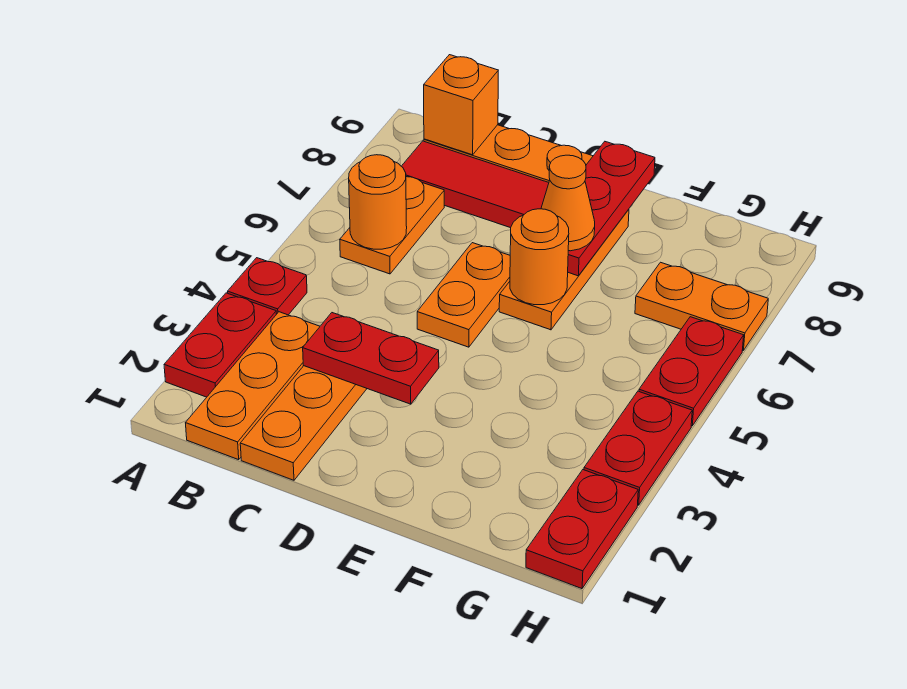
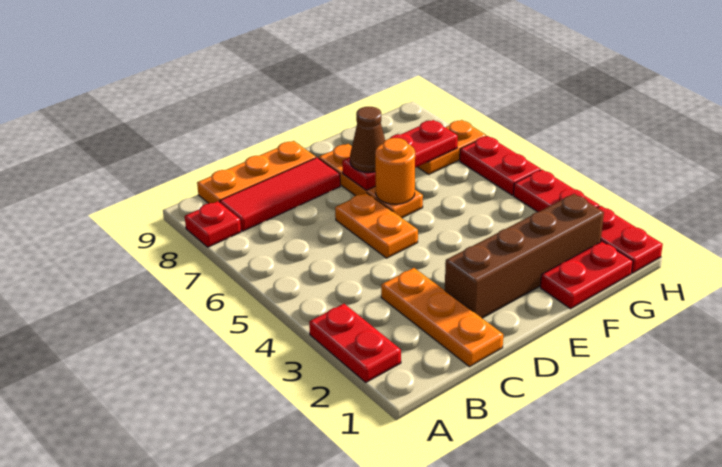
red 1x1 plate [228,258,307,315] -> red 1x1 plate moved to [185,201,241,247]
orange 1x3 plate [186,312,320,460] -> none
orange 1x2 plate [340,177,444,274] -> none
orange 1x1 round brick [349,155,407,249] -> none
orange 1x1 brick [424,55,498,155] -> none
red 1x2 plate [303,313,439,404] -> red 1x2 plate moved to [540,241,633,309]
none -> brown 1x4 brick [445,194,604,318]
red 1x3 plate [568,142,655,276] -> red 1x3 plate turned to [342,120,458,190]
orange 1x1 cone [541,155,595,251] -> brown 1x1 cone [350,107,385,172]

